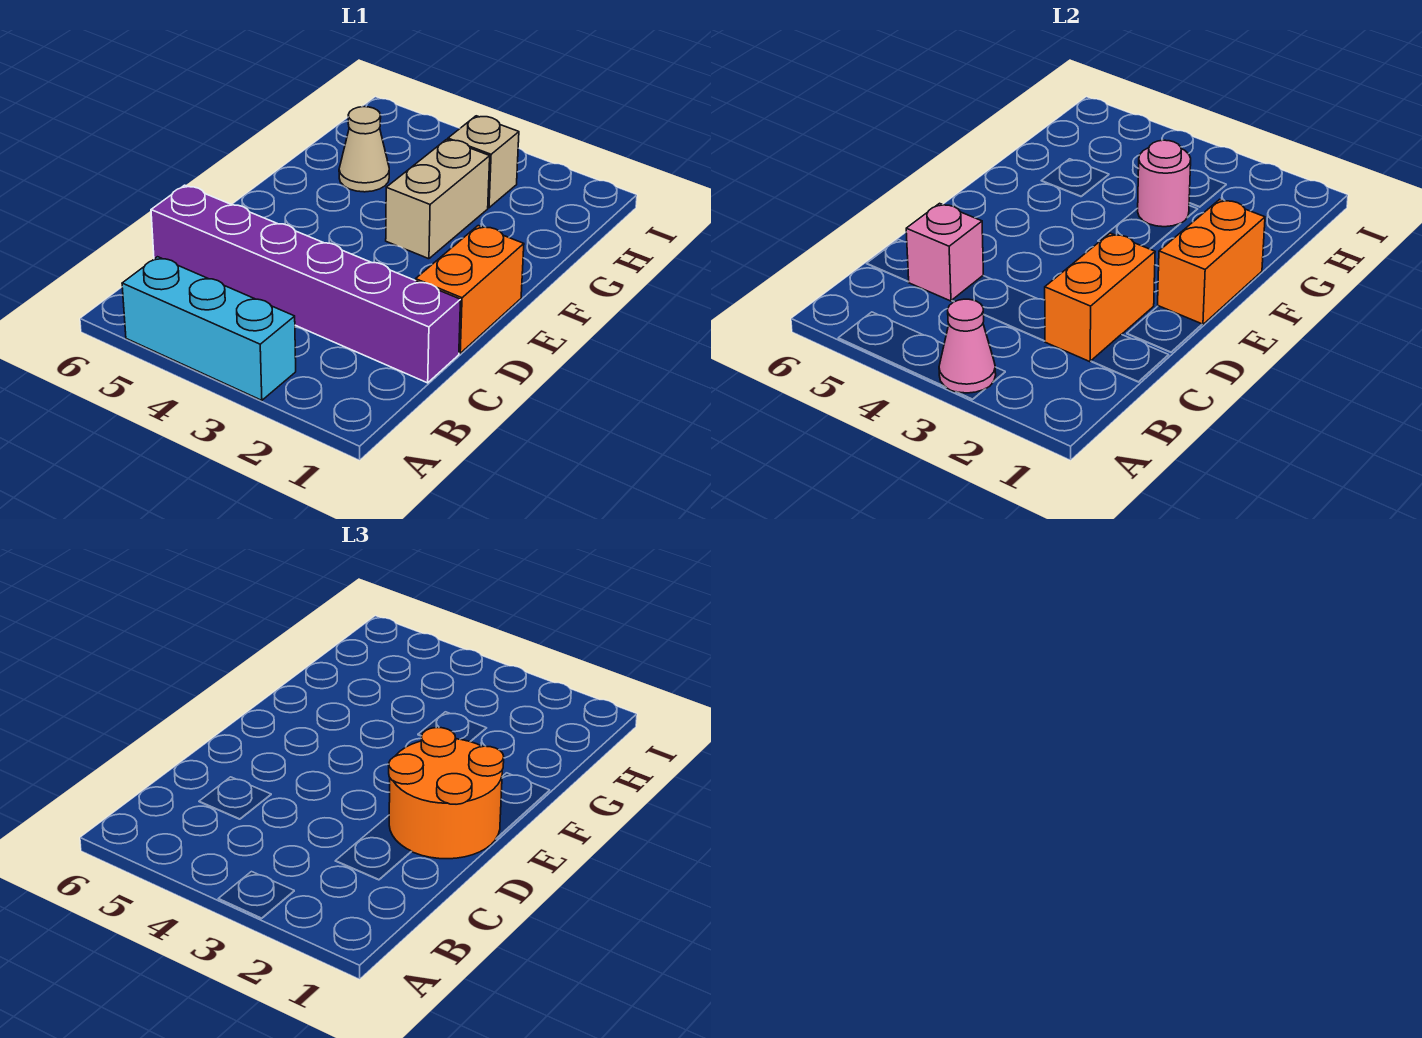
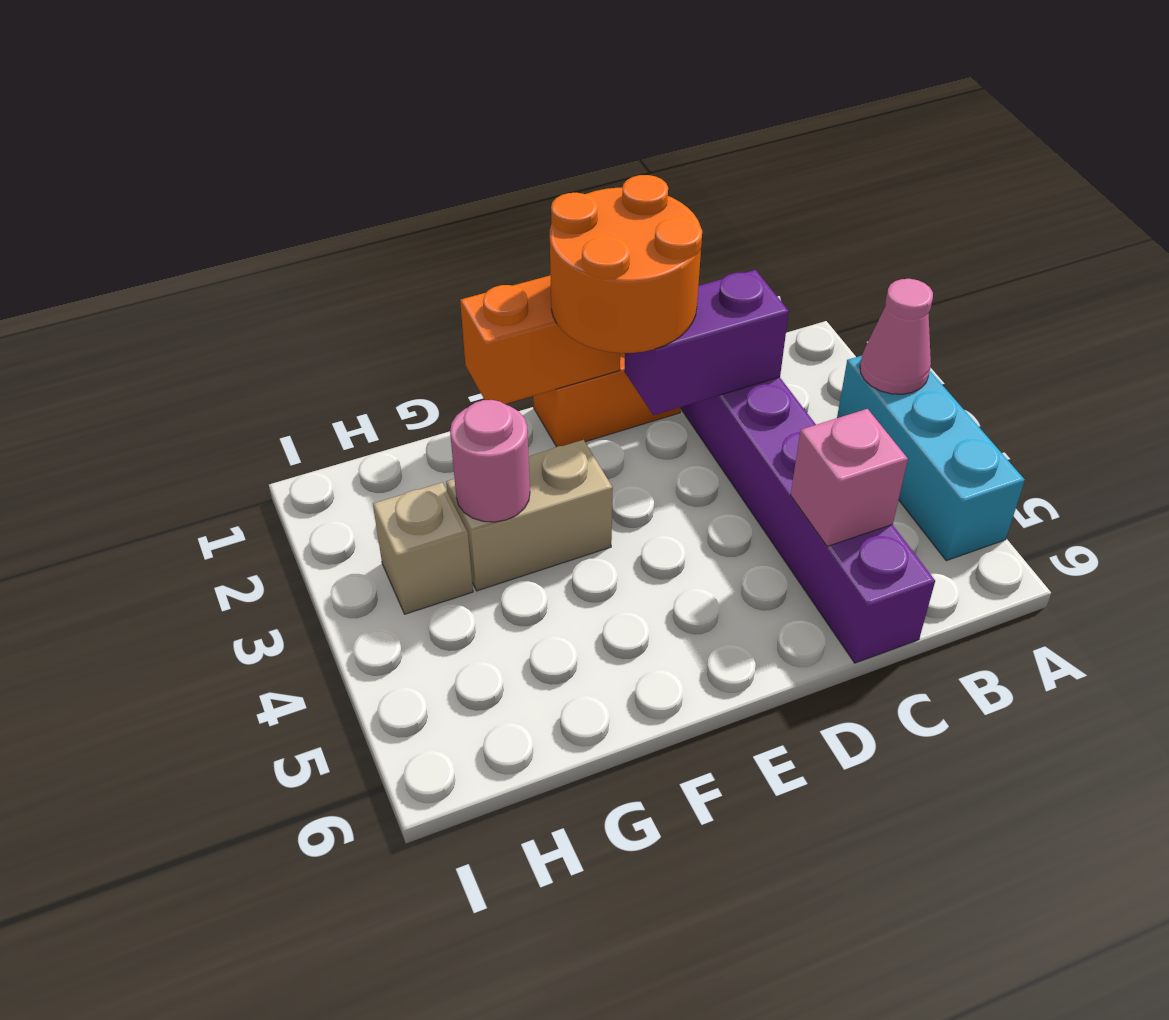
orange 1x2 brick [1045,233,1155,362] -> purple 1x2 brick [624,270,789,415]
tan 1x1 cone [339,107,389,192] -> none

